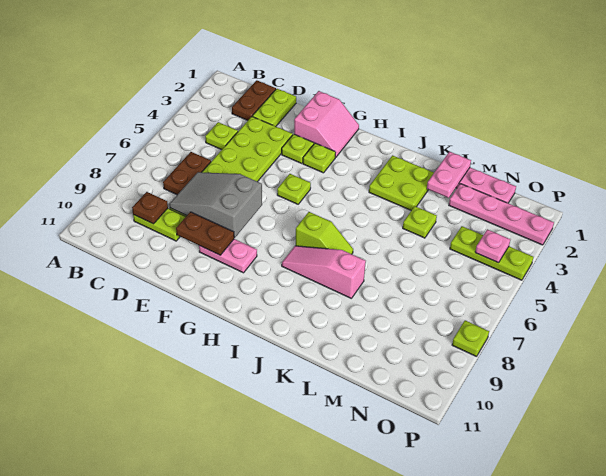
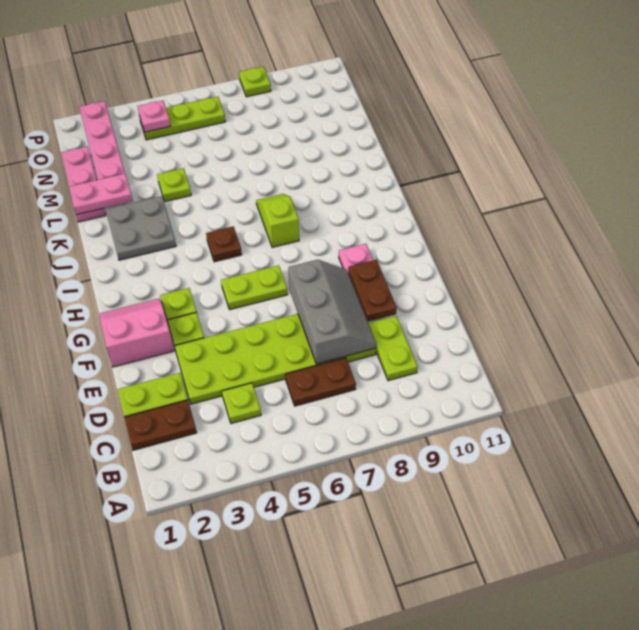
brown 1x1 plate [132,192,168,224] -> brown 1x1 plate moved to [206,226,242,262]
grey 2x3 slope [169,172,262,238] -> grey 2x3 slope turned to [288,260,377,364]
lime 1x1 plate [277,174,311,204] -> lime 1x2 plate [221,265,288,310]
pink 1x3 slope [282,246,366,298] -> none
lime 2x2 plate [369,155,434,210] -> grey 2x2 plate [106,196,176,260]
lime 1x3 plate [450,226,533,280] -> lime 1x3 plate turned to [140,97,226,140]

